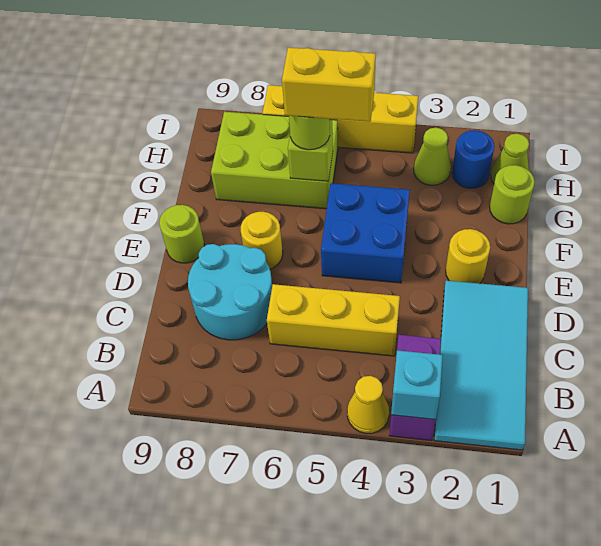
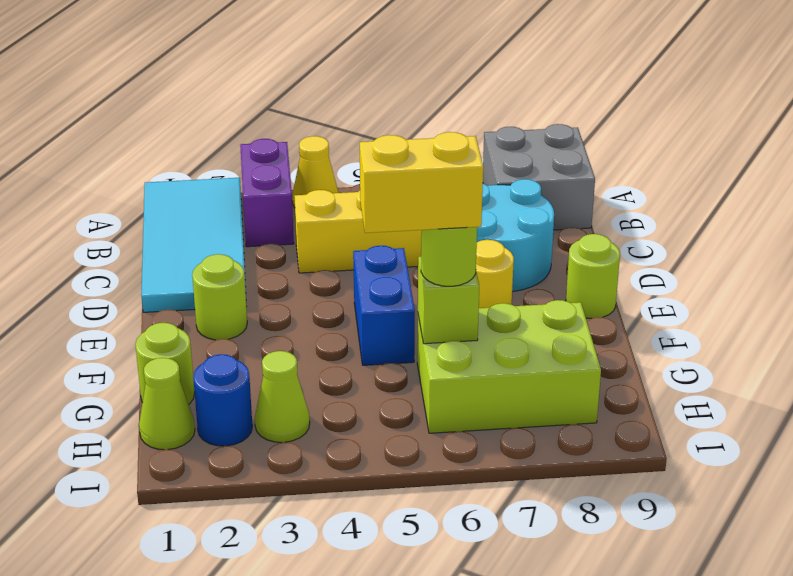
cyan 1x1 brick [391,350,443,419] -> none
none -> grey 2x2 brick [483,124,595,230]
yellow 1x1 round brick [446,229,490,283] -> lime 1x1 round brick [192,254,247,340]
blue 2x2 brick [321,183,410,283] -> blue 1x2 brick [353,246,415,365]
yellow 1x4 brick [262,85,418,153] -> none

